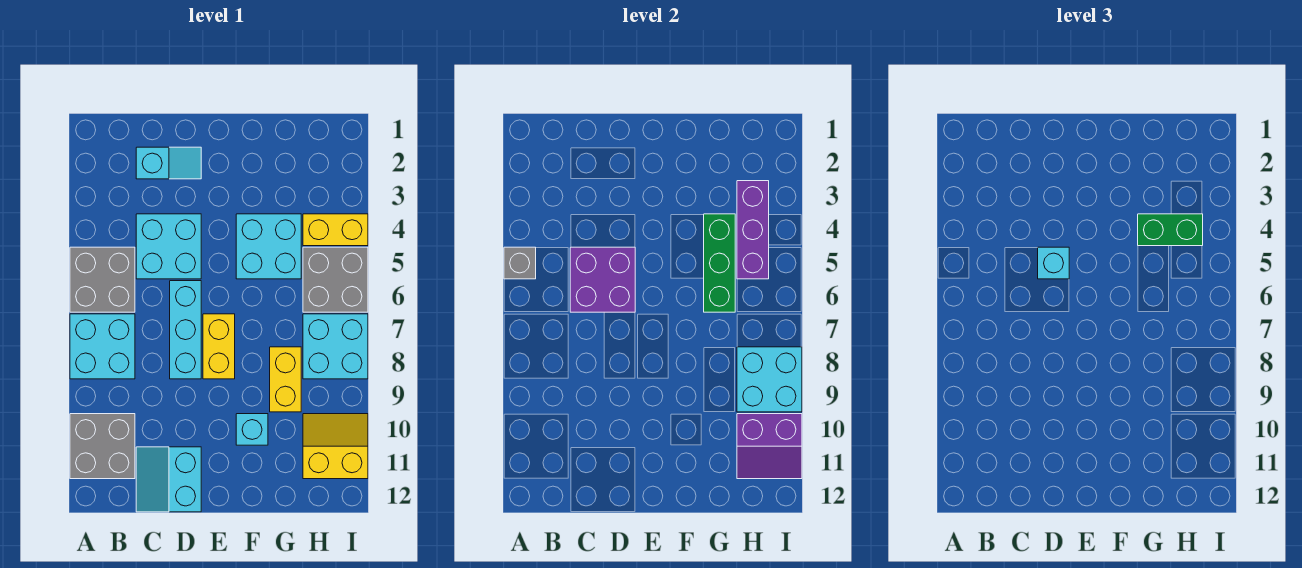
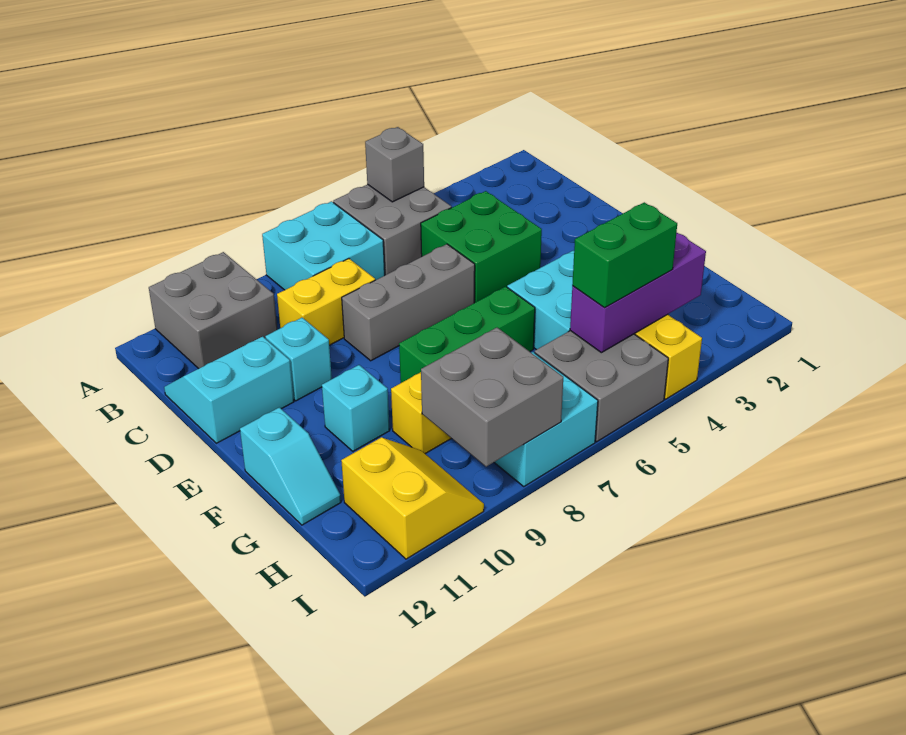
cyan 1x2 slope [136,147,201,179] -> cyan 1x2 slope moved to [240,407,341,525]
cyan 2x2 brick [136,214,201,279] -> green 2x2 brick [421,191,542,303]
purple 2x2 brick [570,247,635,312] -> none
cyan 1x1 brick [1038,247,1069,279] -> cyan 1x1 brick moved to [265,318,332,401]
cyan 1x3 brick [170,281,201,379] -> grey 1x3 brick [342,244,475,361]
yellow 1x2 brick [203,314,235,379] -> yellow 1x2 brick moved to [277,259,375,345]
green 1x3 brick [704,214,735,312] -> green 1x3 brick moved to [399,287,535,383]
green 1x2 brick [1138,214,1203,246] -> green 1x2 brick turned to [572,202,677,308]
cyan 2x2 brick [737,347,802,412] -> grey 2x2 brick [421,328,563,467]
purple 2x2 slope [737,414,802,479] -> none

